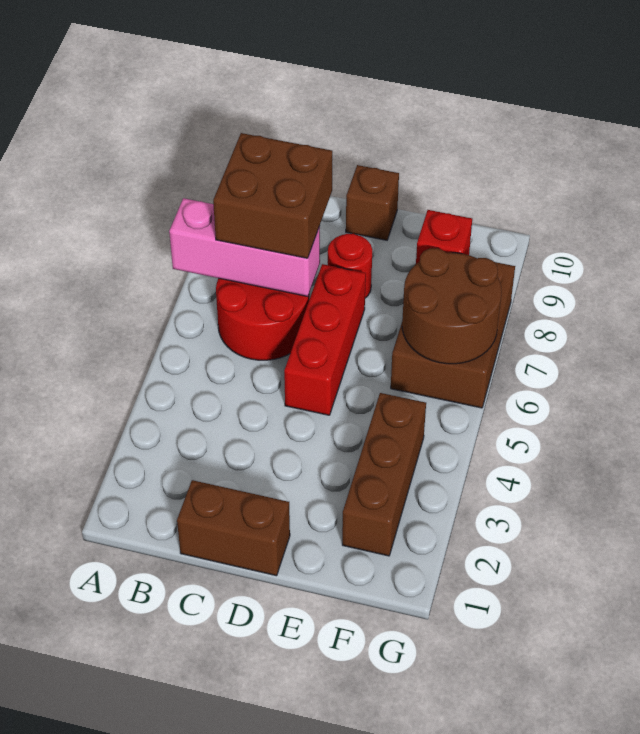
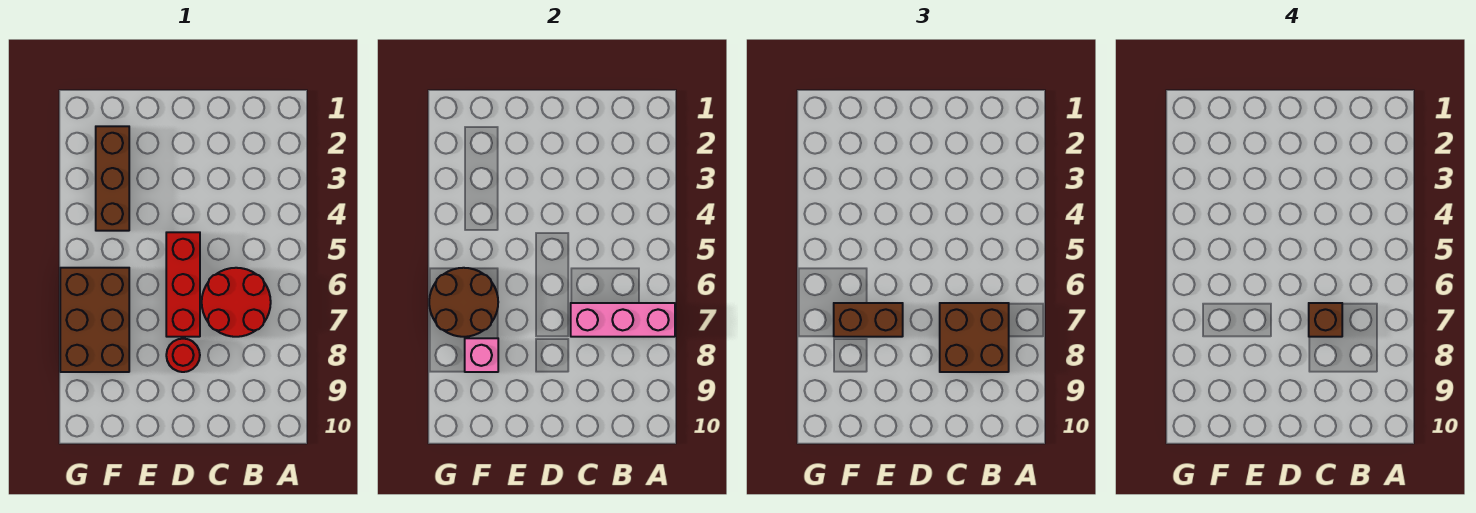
brown 1x2 brick [177,480,290,576] -> brown 1x2 brick moved to [834,303,903,337]
brown 1x1 brick [346,165,399,240] -> brown 1x1 brick moved to [1309,303,1342,337]
red 1x1 brick [416,210,472,264] -> pink 1x1 brick [465,338,498,372]

